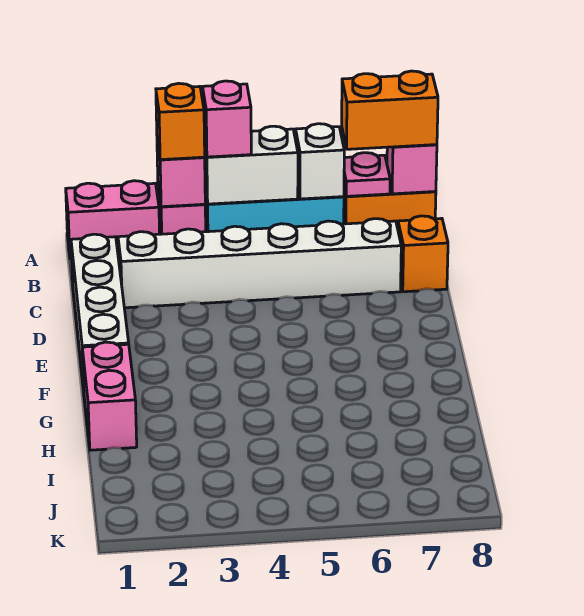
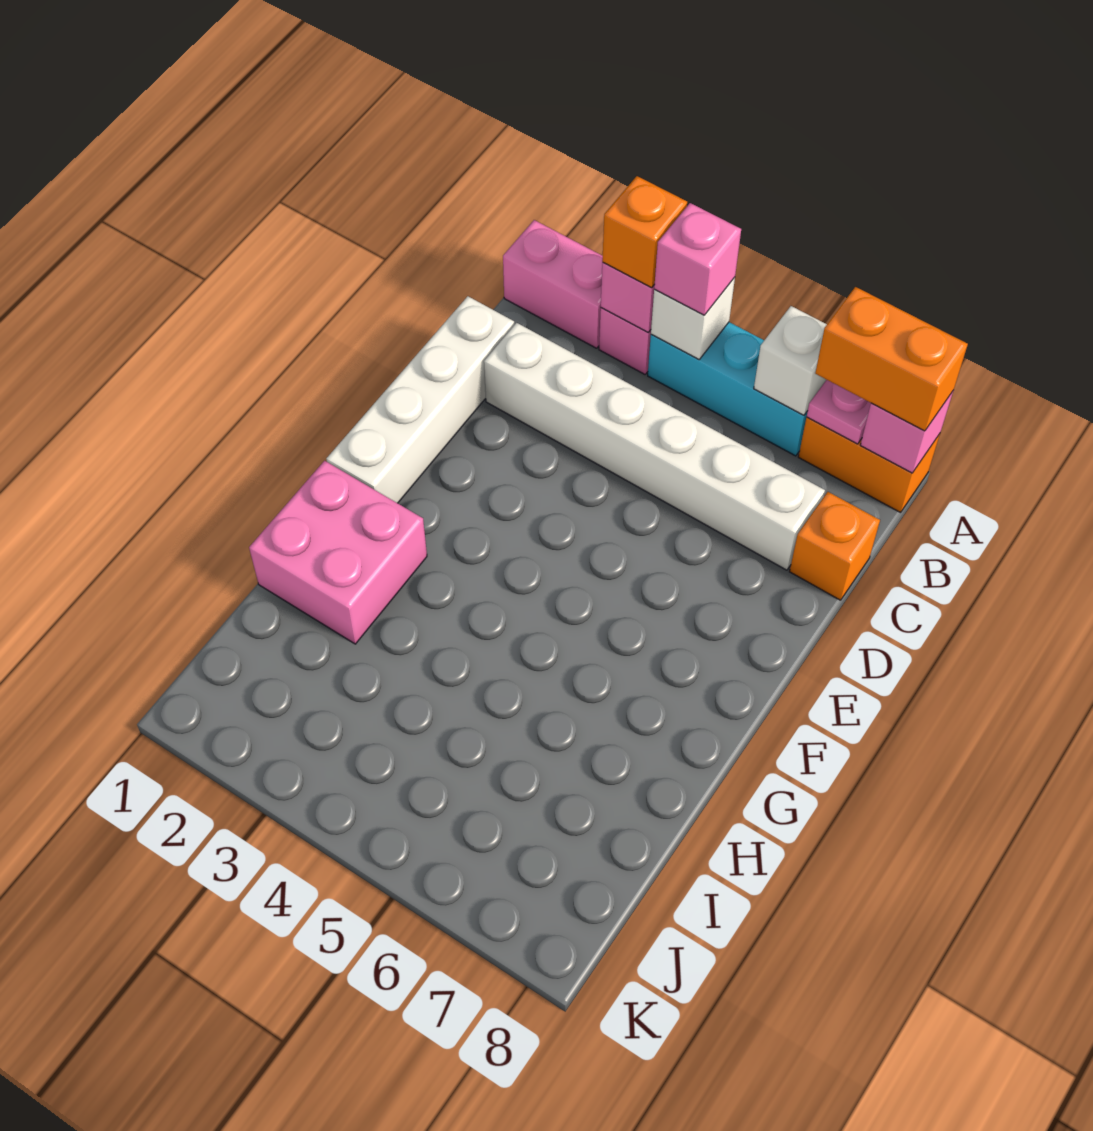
white 1x2 brick [204,126,298,204] -> white 1x1 brick [651,277,735,359]
pink 1x2 brick [82,342,137,450] -> pink 2x2 brick [249,461,427,644]

